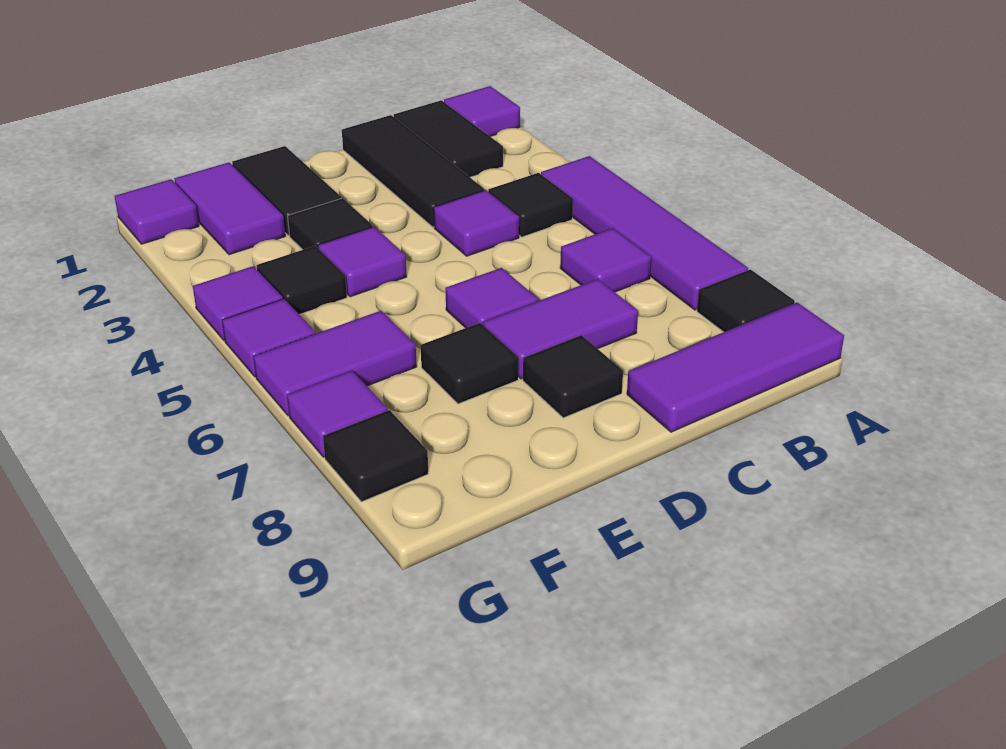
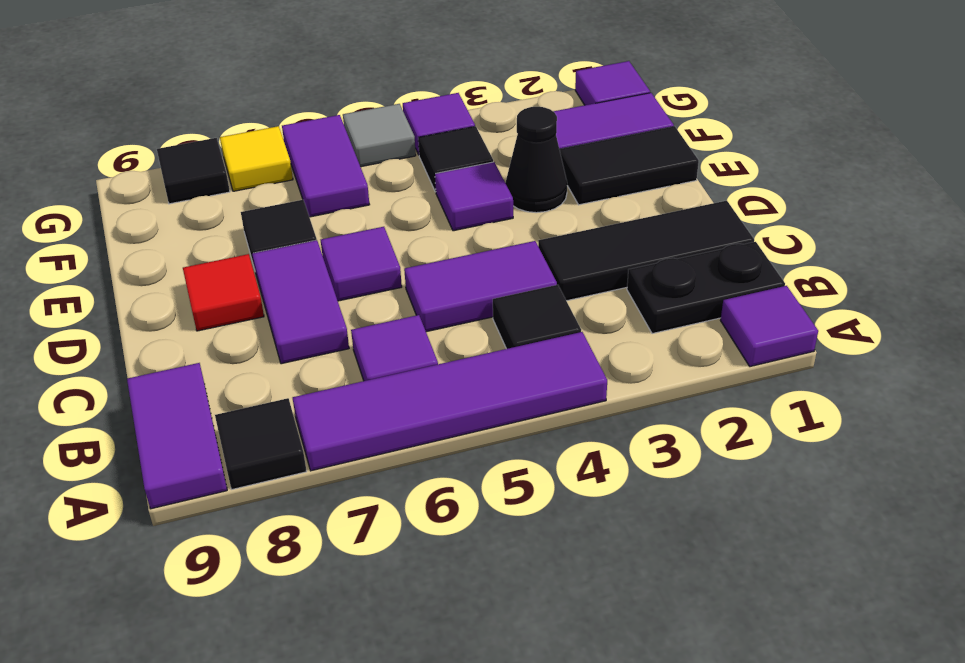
purple 1x3 tile [627,302,844,432] -> purple 1x2 tile [127,363,227,509]
black 1x2 tile [394,100,503,177] -> black 1x2 plate [627,242,785,334]
purple 1x1 tile [434,190,519,256] -> purple 1x2 tile [404,241,557,332]
black 1x1 tile [523,335,623,418] -> red 1x1 tile [183,254,264,331]
black 1x1 tile [288,198,373,250] -> black 1x1 cone [505,107,567,213]
purple 1x1 tile [222,299,316,377] -> grey 1x1 tile [343,104,416,167]
purple 1x1 tile [287,371,388,457] -> yellow 1x1 tile [220,126,293,191]

